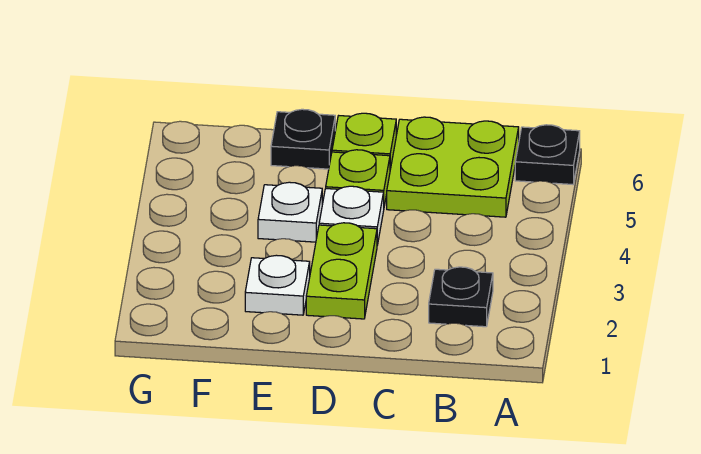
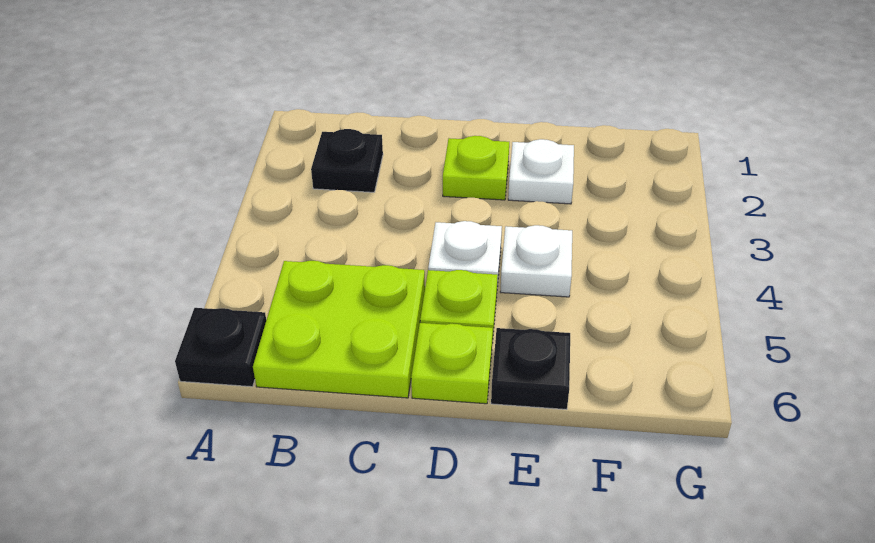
lime 1x2 plate [306,223,377,319] -> lime 1x1 plate [443,136,509,200]

